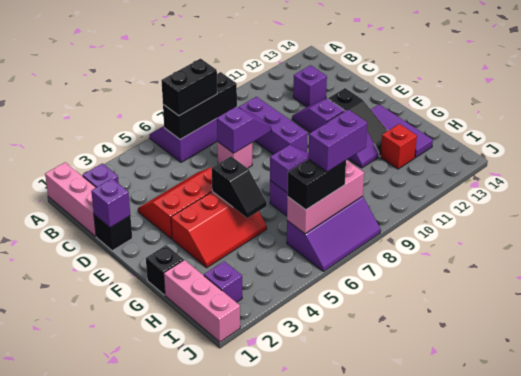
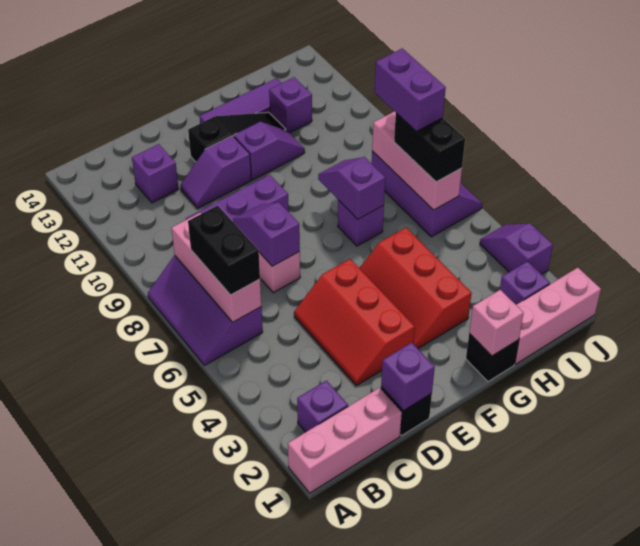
black 1x3 brick [163,72,237,139] -> pink 1x3 brick [172,213,261,322]
red 2x3 slope [171,192,267,268] -> red 2x3 slope turned to [360,228,472,349]
black 1x2 slope [212,156,267,218] -> none
none -> pink 1x1 brick [469,290,523,356]
red 1x1 brick [381,124,417,169] -> purple 1x1 brick [269,77,312,133]
none -> purple 1x2 slope [480,223,553,274]

